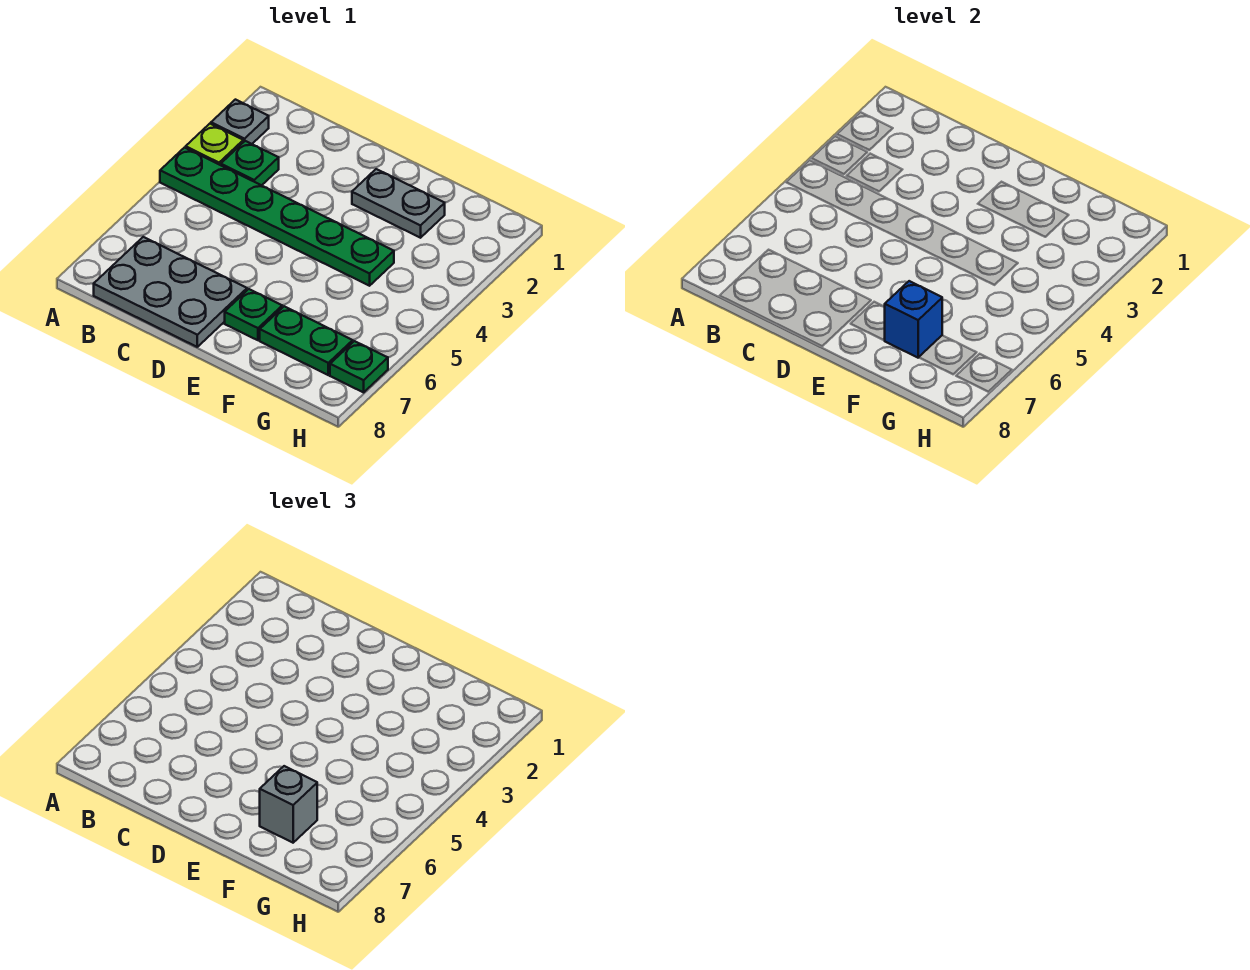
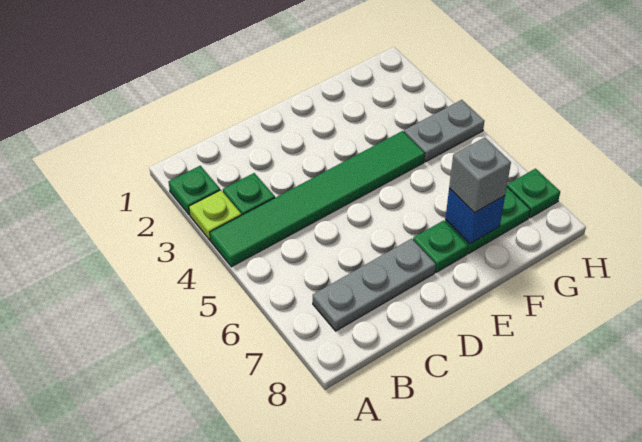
grey 1x1 plate [211,100,269,144] -> green 1x1 plate [169,166,220,215]
green 1x6 plate [160,148,394,286] -> green 1x6 tile [210,131,425,267]
grey 2x3 plate [94,237,247,347] -> grey 1x3 plate [313,239,436,331]
grey 1x2 plate [352,169,445,238] -> grey 1x2 plate moved to [404,100,484,162]

